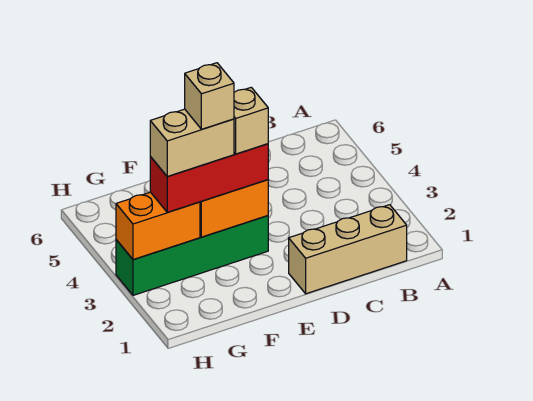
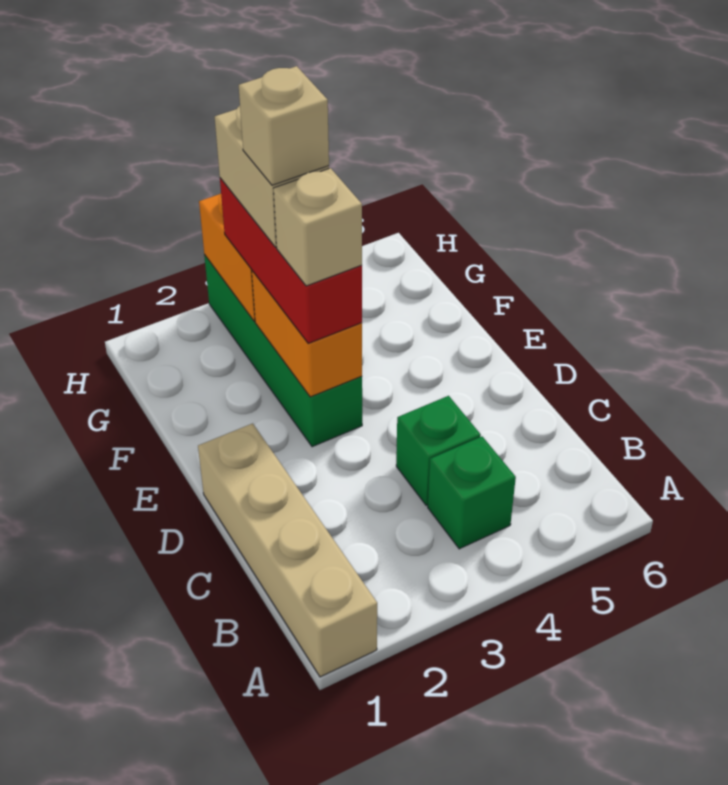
tan 1x3 brick [289,205,407,294] -> tan 1x4 brick [198,423,377,677]
none -> green 1x1 brick [428,436,516,549]
none -> green 1x1 brick [396,396,481,505]

